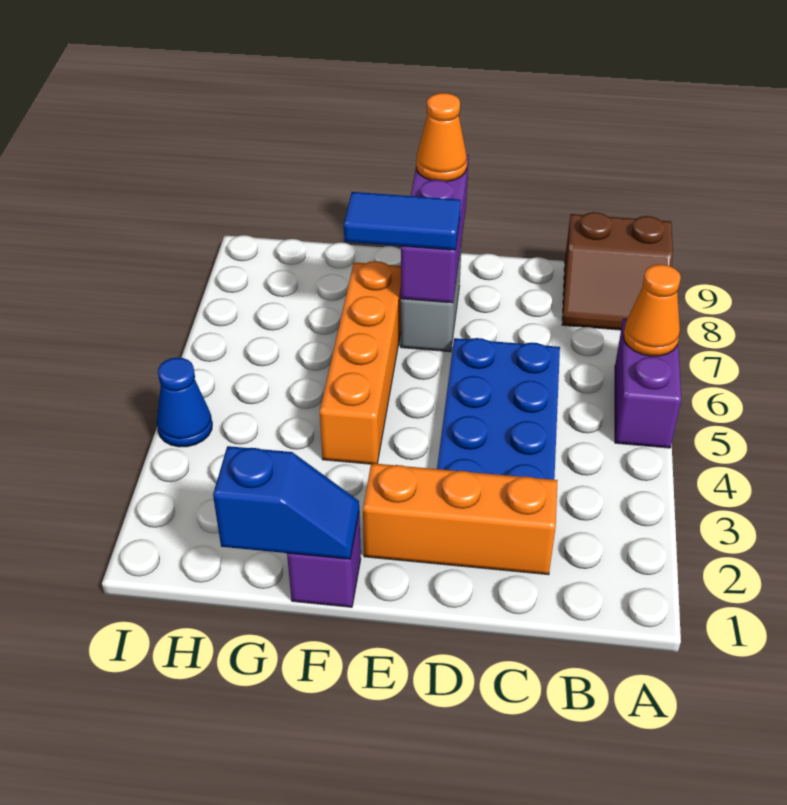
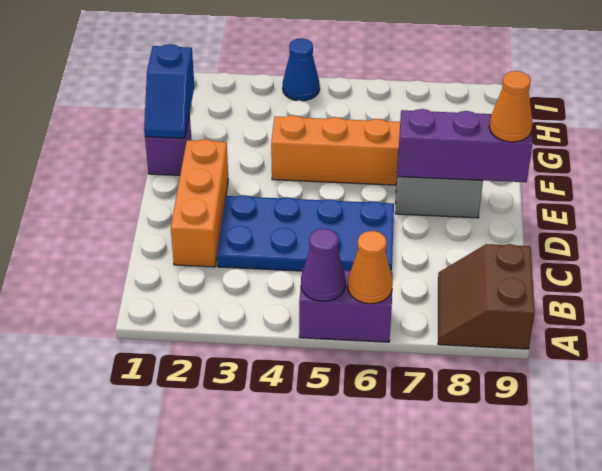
none -> purple 1x1 cone [301,229,346,301]
blue 1x2 tile [344,192,461,250] -> none

